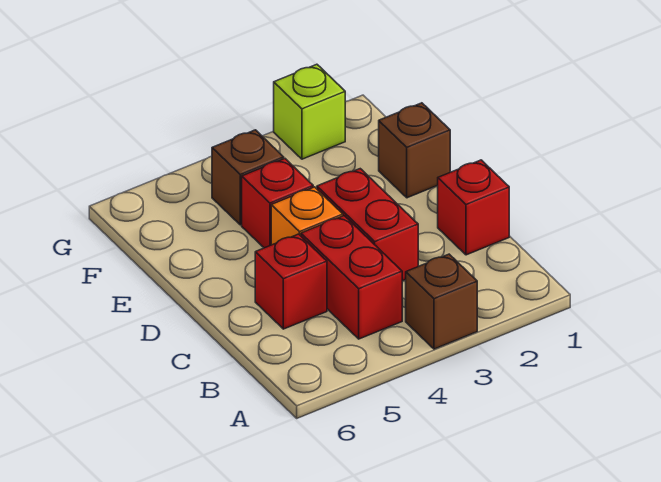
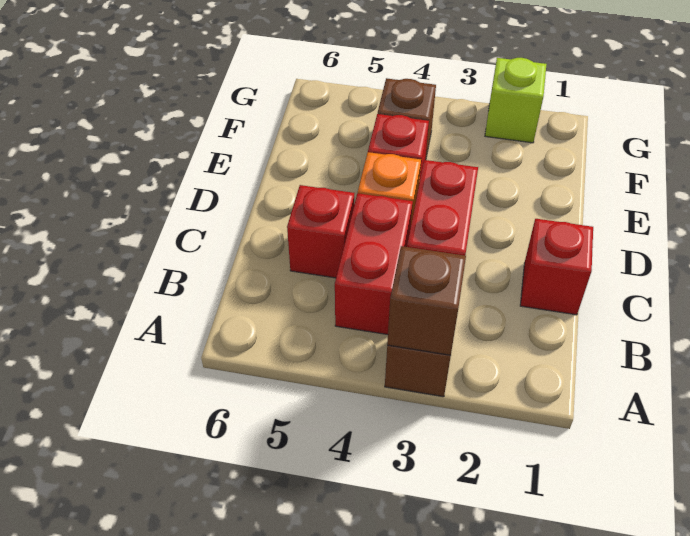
brown 1x1 brick [379,103,450,198] -> brown 1x1 brick moved to [387,246,466,356]

